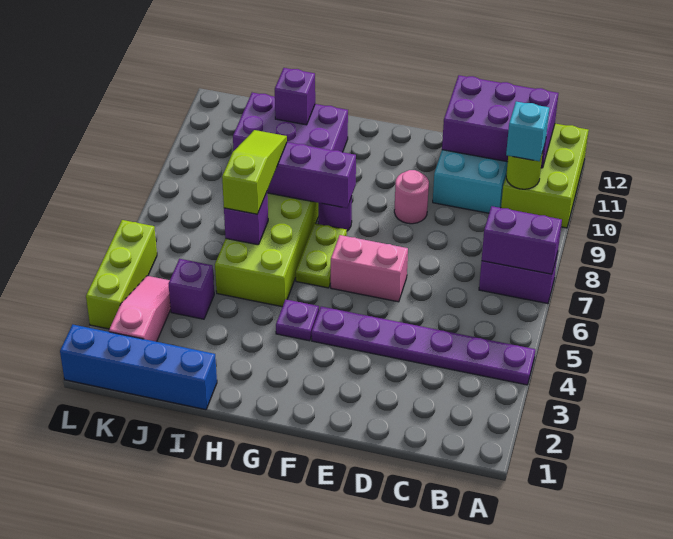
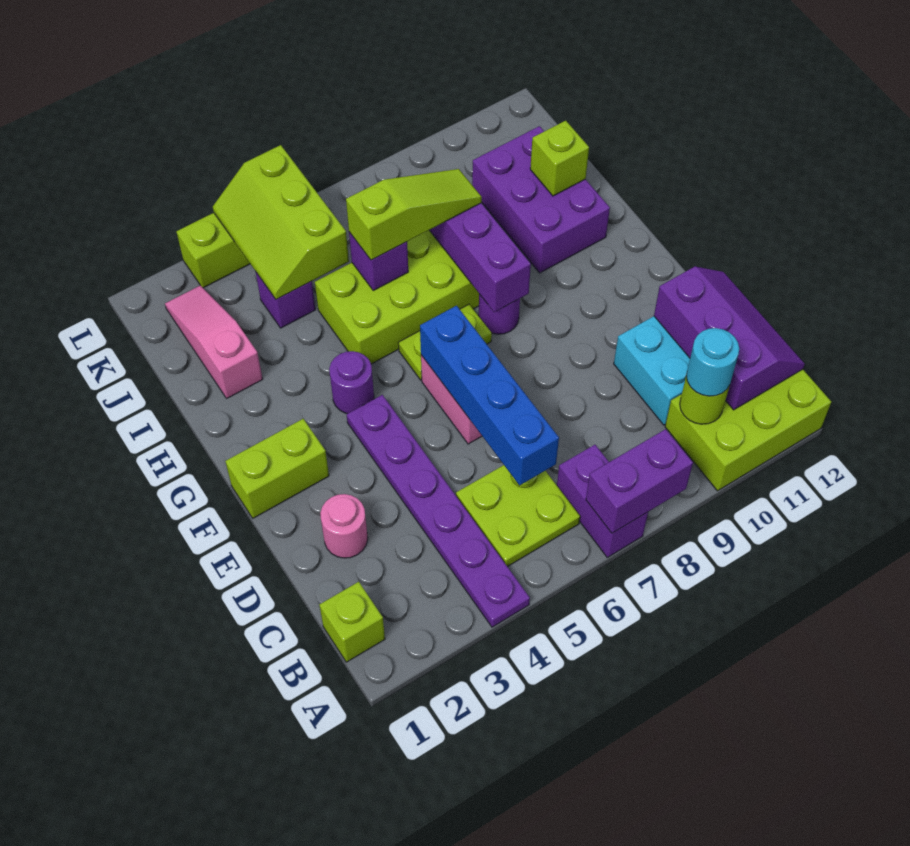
purple 1x2 brick [482,206,562,274] -> purple 1x2 brick turned to [586,429,693,533]
none -> lime 1x1 brick [319,582,385,662]
none -> lime 2x2 plate [456,465,580,567]
cyan 1x1 brick [506,102,549,161] -> cyan 1x1 round brick [686,328,739,396]
purple 2x3 brick [442,75,558,168] -> purple 2x3 slope [654,267,805,410]
pink 1x1 round brick [394,170,429,224] -> pink 1x1 round brick moved to [320,494,368,558]
none -> lime 1x2 brick [225,419,329,518]
purple 1x1 plate [276,300,319,341] -> purple 1x1 round brick [329,351,374,414]
blue 1x4 brick [60,325,217,410] -> blue 1x4 brick moved to [420,306,559,485]
purple 1x1 brick [275,68,315,125] -> lime 1x1 brick [530,121,589,196]
none -> lime 2x3 slope [213,145,349,299]
pink 1x3 slope [109,276,171,342] -> pink 1x3 slope turned to [165,285,263,399]

